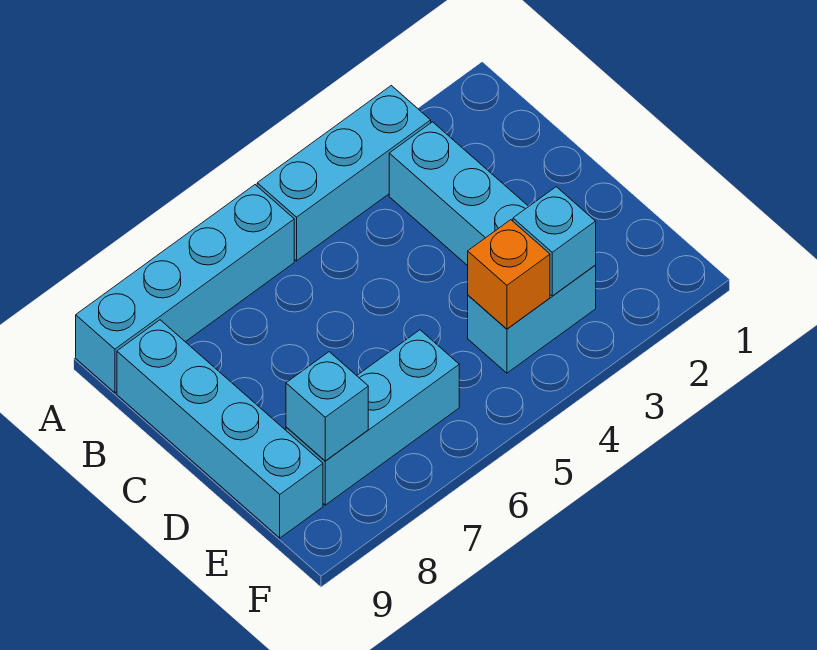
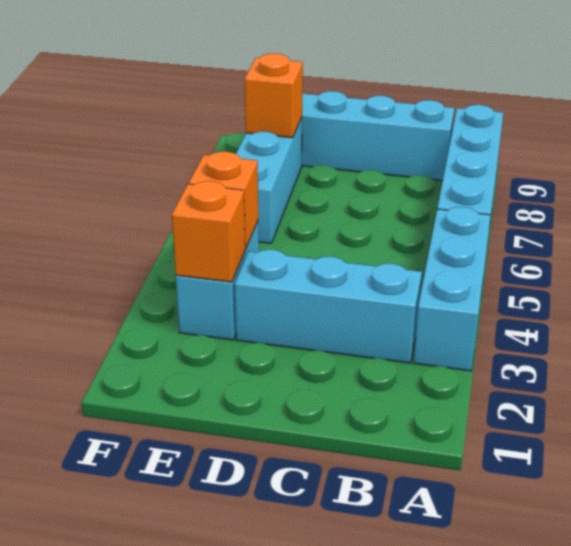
cyan 1x1 brick [513,187,596,296] -> orange 1x1 brick [172,181,245,282]
cyan 1x1 brick [286,352,368,461] -> orange 1x1 brick [245,54,303,138]

